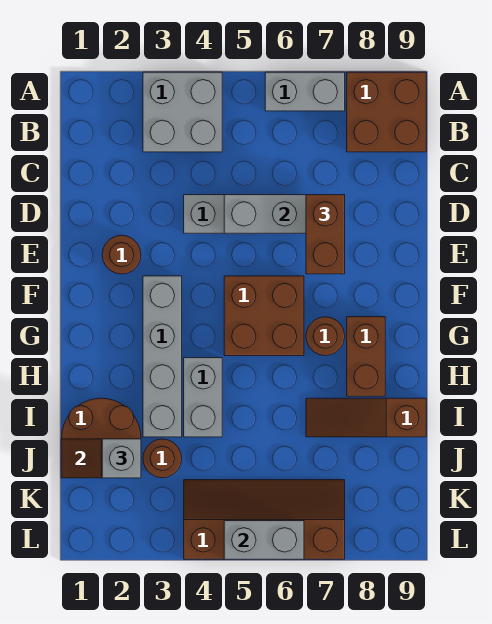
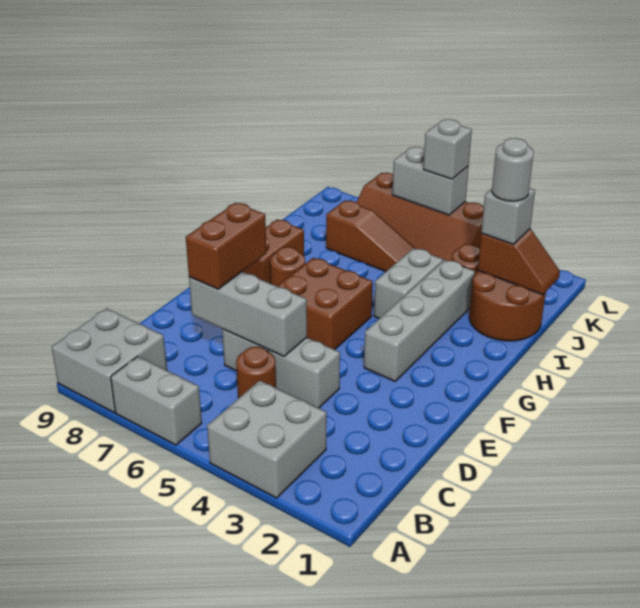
brown 2x2 brick [347,72,426,152] -> grey 2x2 brick [52,308,167,413]
brown 1x1 round brick [102,235,141,274] -> brown 1x1 round brick moved to [236,347,276,398]
brown 1x3 slope [306,398,426,437] -> brown 1x3 slope moved to [326,201,416,272]
none -> grey 1x1 round brick [492,138,534,201]
none -> grey 1x1 brick [423,119,472,179]

